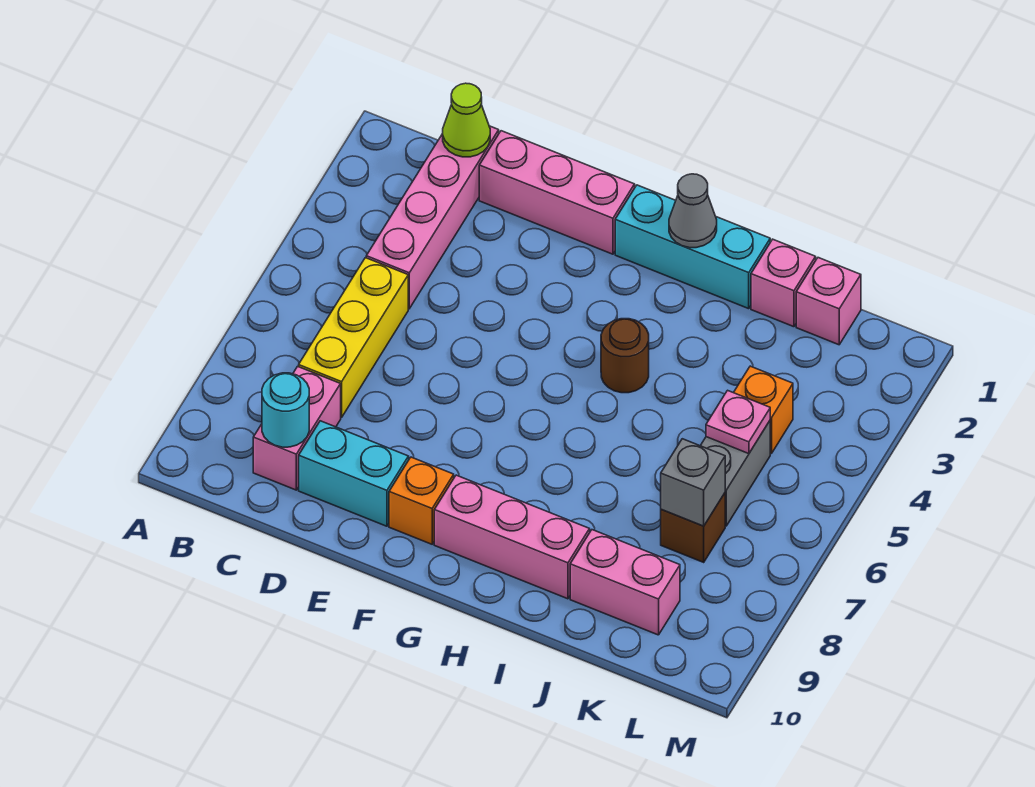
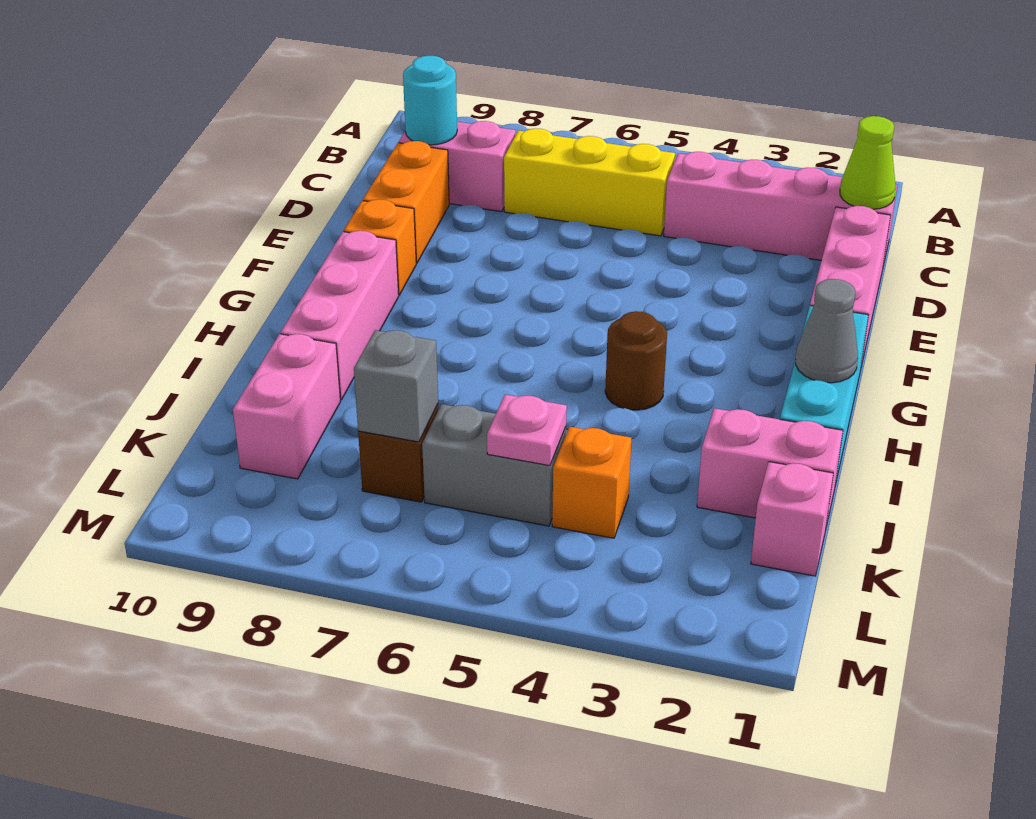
cyan 1x2 brick [299,421,409,526] -> orange 1x2 brick [363,141,449,263]
pink 1x1 brick [751,239,816,327] -> pink 1x2 brick [697,408,843,526]

